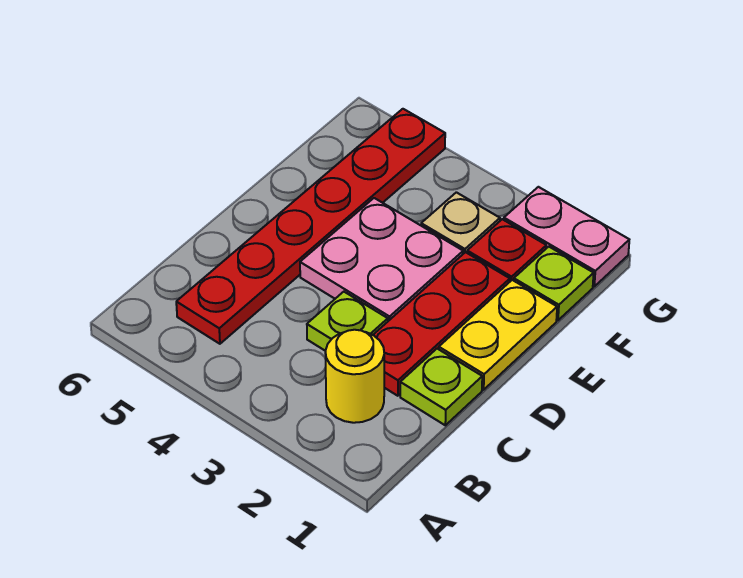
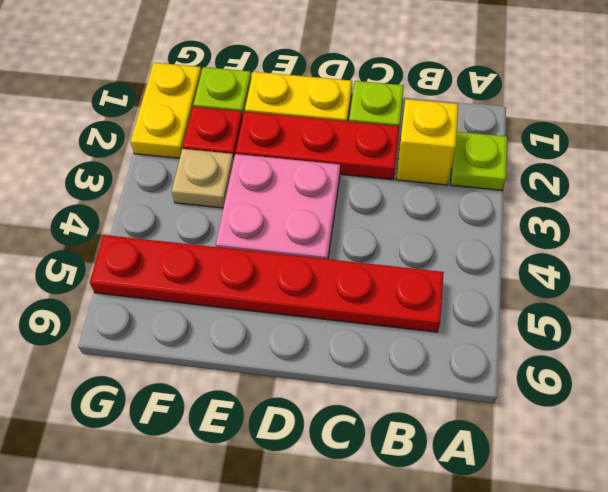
yellow 1x1 round brick [325,330,384,423] -> yellow 1x1 brick [396,99,458,185]
lime 1x1 plate [307,292,388,351] -> lime 1x1 plate moved to [450,132,507,190]
pink 1x2 plate [504,187,629,286] -> yellow 1x2 plate [131,63,202,158]

